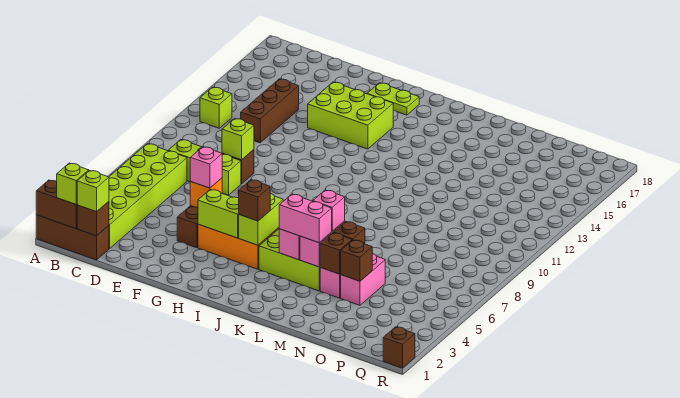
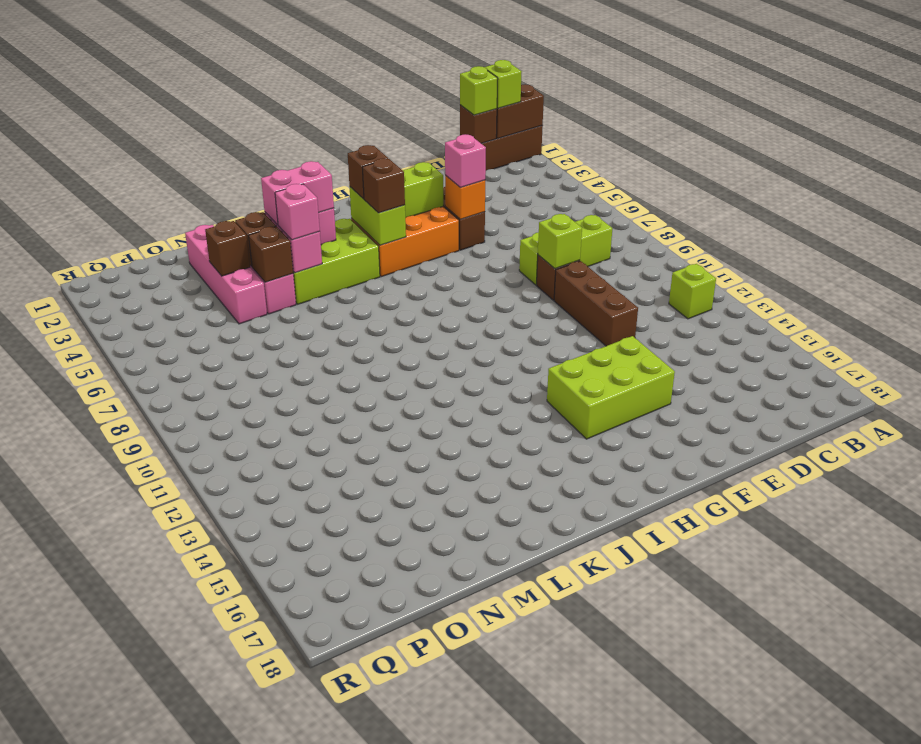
lime 2x6 brick [109,144,187,249] -> none
brown 1x3 brick [241,79,299,143] -> brown 1x3 brick moved to [554,261,638,346]
lime 1x2 plate [367,83,419,115] -> none
pink 1x2 brick [341,254,385,305] -> pink 1x4 brick [185,225,267,324]
brown 1x1 brick [383,327,415,368] -> brown 1x1 brick moved to [362,158,405,213]

